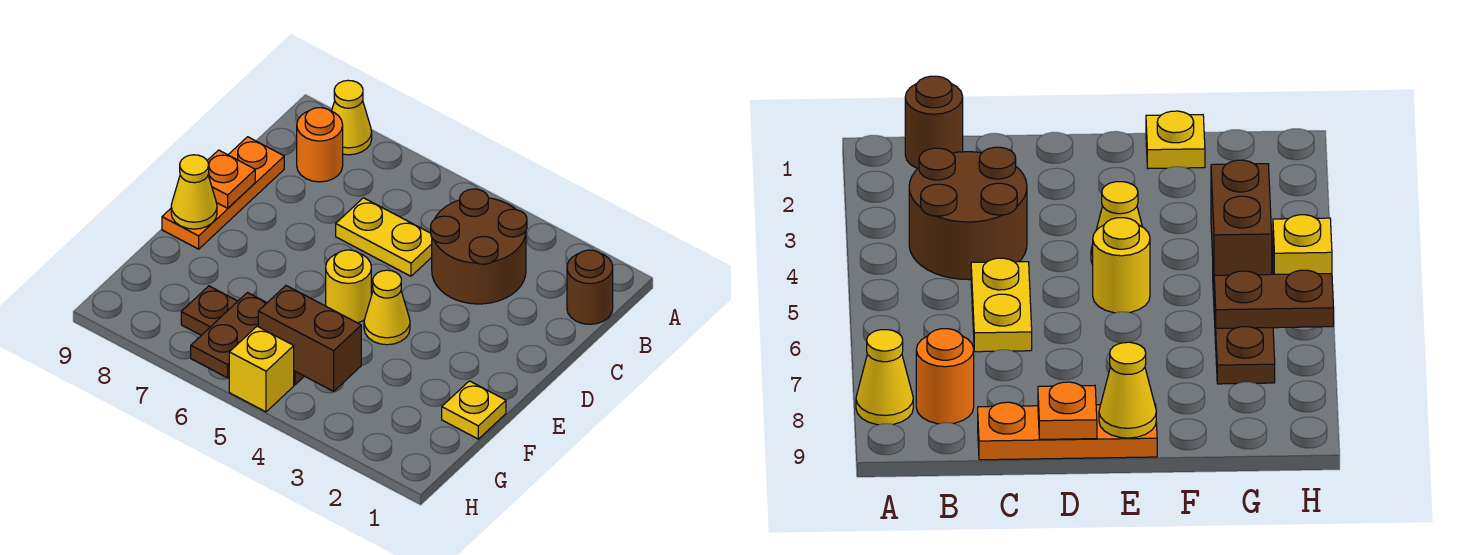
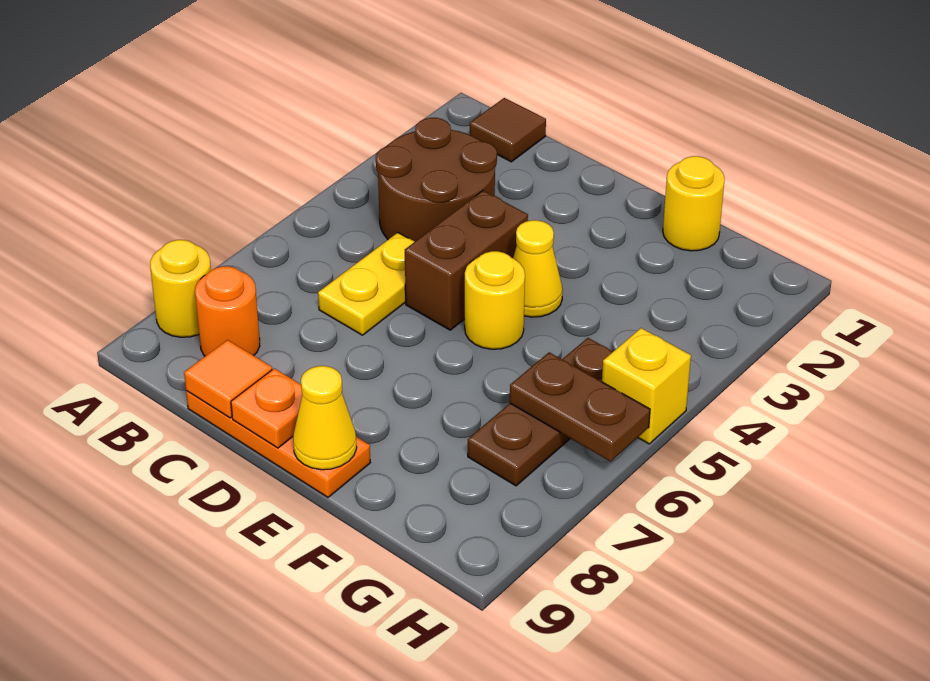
yellow 1x1 cone [332,80,372,155] -> yellow 1x1 round brick [150,240,211,337]
brown 1x1 round brick [567,250,613,324] -> brown 1x1 tile [470,98,546,162]
none -> orange 1x1 tile [184,340,272,418]
yellow 1x1 plate [442,381,506,439] -> yellow 1x1 round brick [663,156,725,251]
brown 1x2 brick [258,286,361,391] -> brown 1x2 brick moved to [405,191,528,330]

